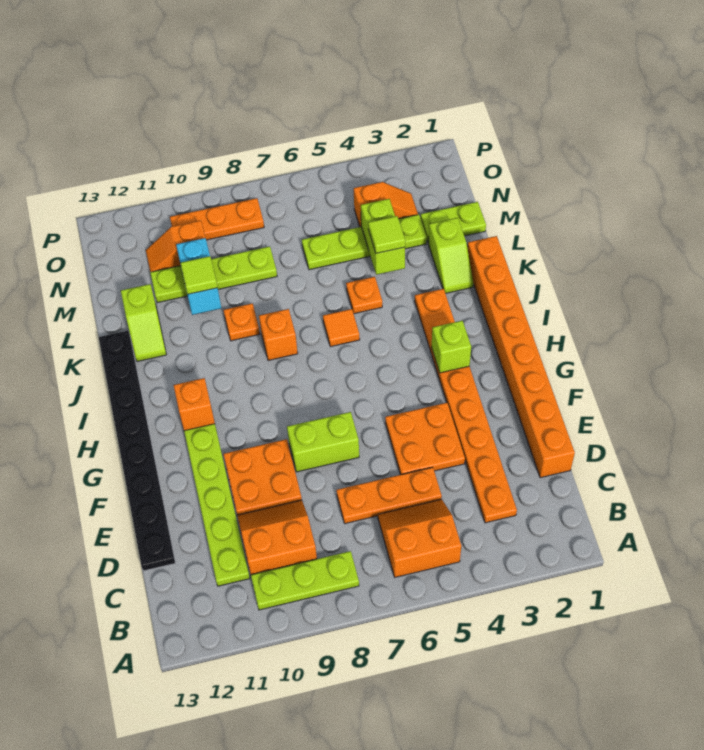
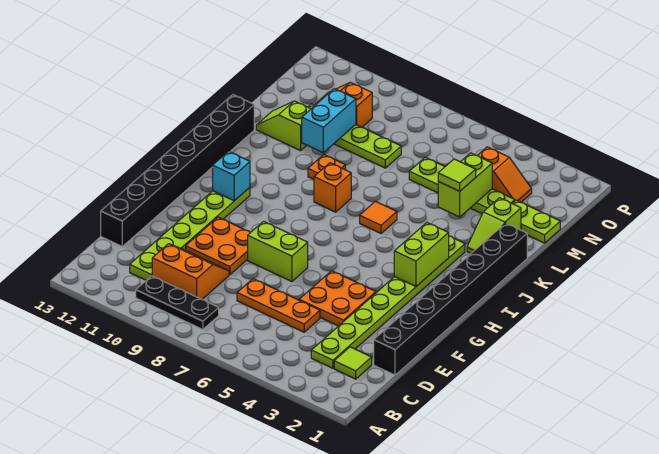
orange 2x2 slope [378,499,461,577] -> none
lime 1x3 plate [251,551,359,610] -> black 1x3 plate [136,276,219,330]
orange 1x8 plate [415,289,517,523] -> lime 1x8 plate [311,236,465,368]
orange 1x8 brick [467,236,575,478] -> black 1x8 brick [374,223,527,375]
black 1x8 plate [99,331,175,571] -> black 1x8 brick [101,95,254,246]
lime 1x1 brick [432,321,471,373] -> lime 1x2 brick [394,223,449,286]
orange 1x1 brick [173,378,215,431] -> cyan 1x1 brick [213,151,250,201]
orange 1x1 plate [346,277,382,314] -> none
lime 1x2 slope [121,284,166,361] -> lime 1x2 slope turned to [256,101,311,151]
lime 1x1 tile [180,256,218,294] -> lime 1x1 tile moved to [334,347,372,379]
orange 1x3 plate [170,198,264,240] -> none

